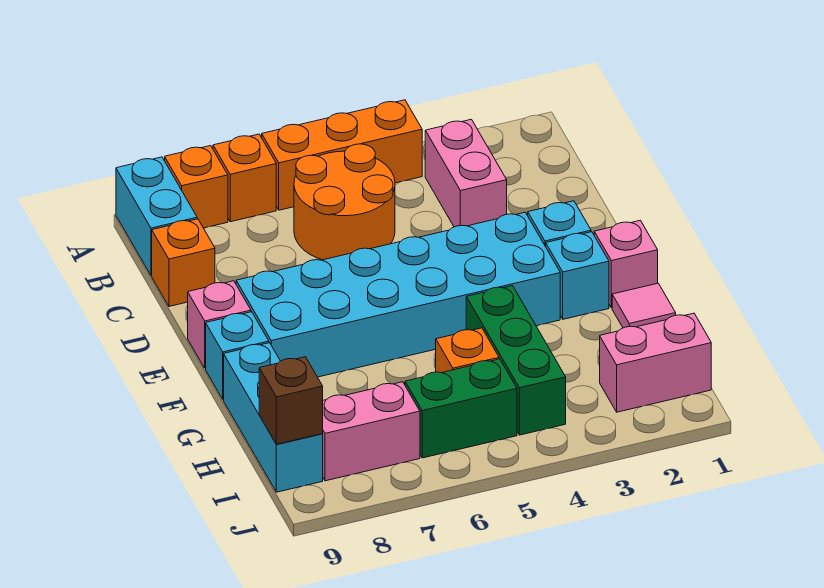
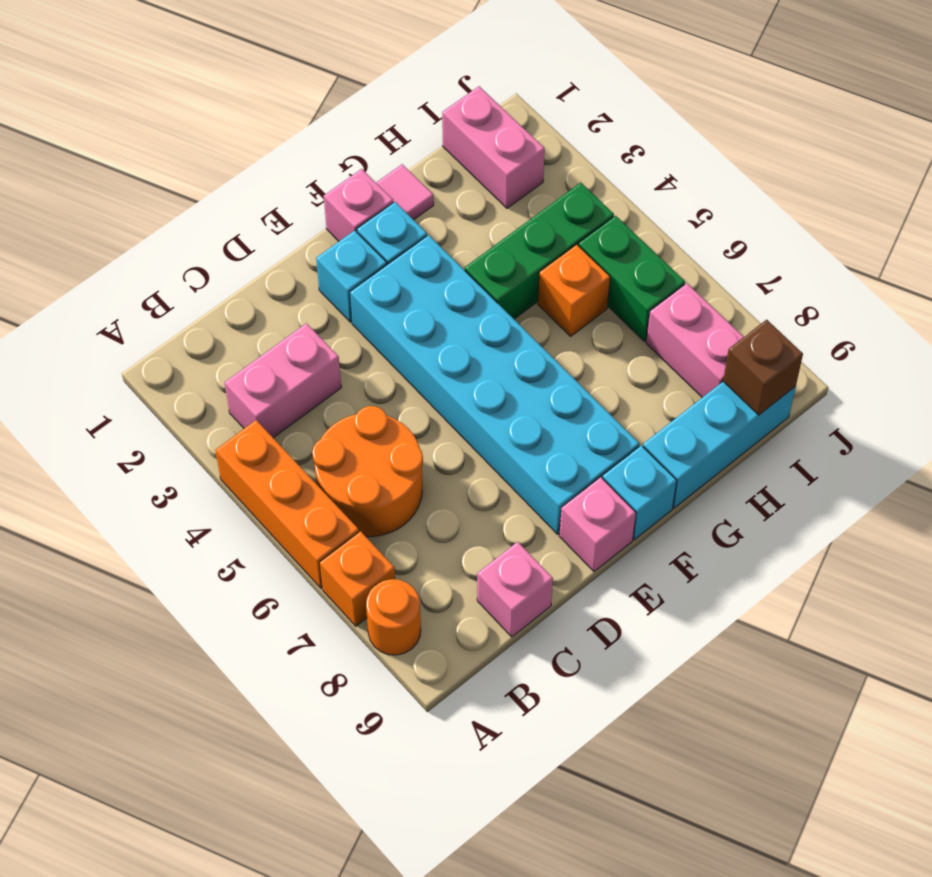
orange 1x1 brick [165,146,228,228] -> orange 1x1 round brick [366,579,421,655]
cyan 1x2 brick [116,157,197,276] -> none
orange 1x1 brick [152,219,215,306] -> pink 1x1 brick [477,542,553,637]

